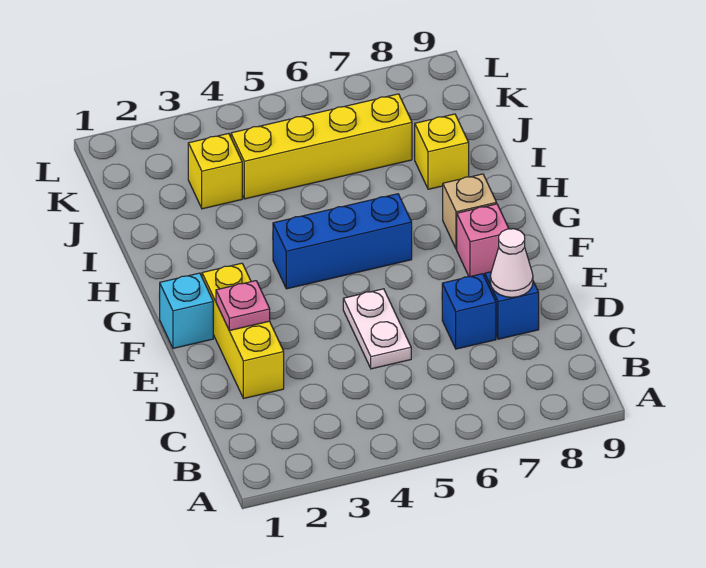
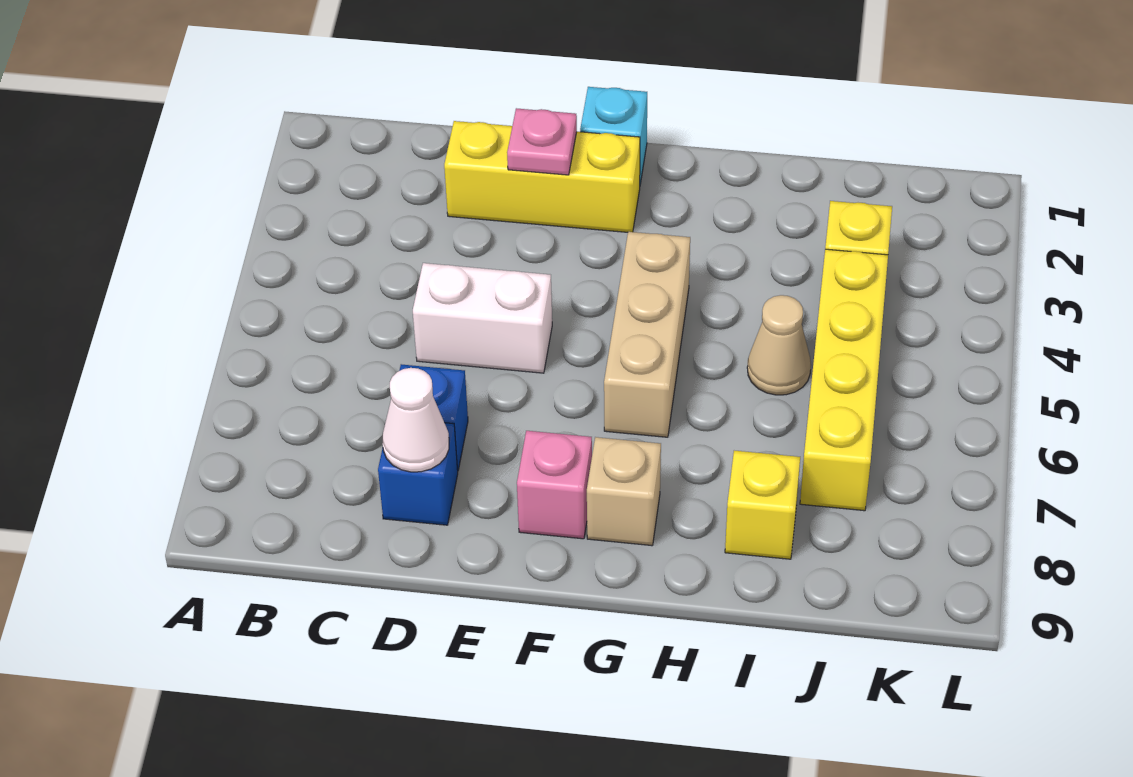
white 1x2 plate [343,289,411,369] -> white 1x2 brick [413,263,552,373]
blue 1x3 brick [273,194,412,289] -> tan 1x3 brick [604,232,690,437]
none -> tan 1x1 cone [747,295,811,395]

